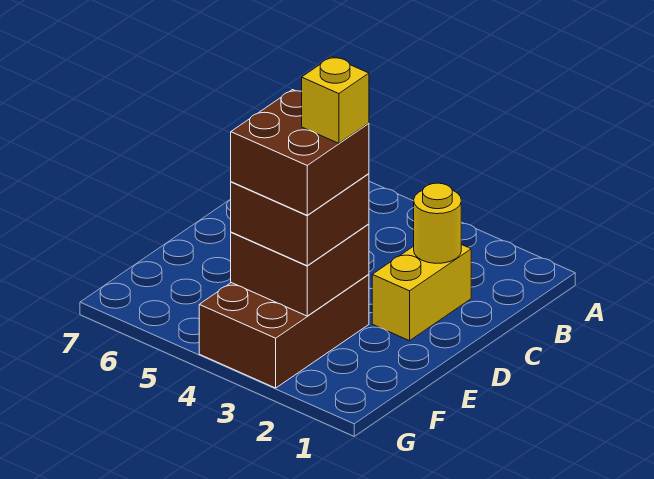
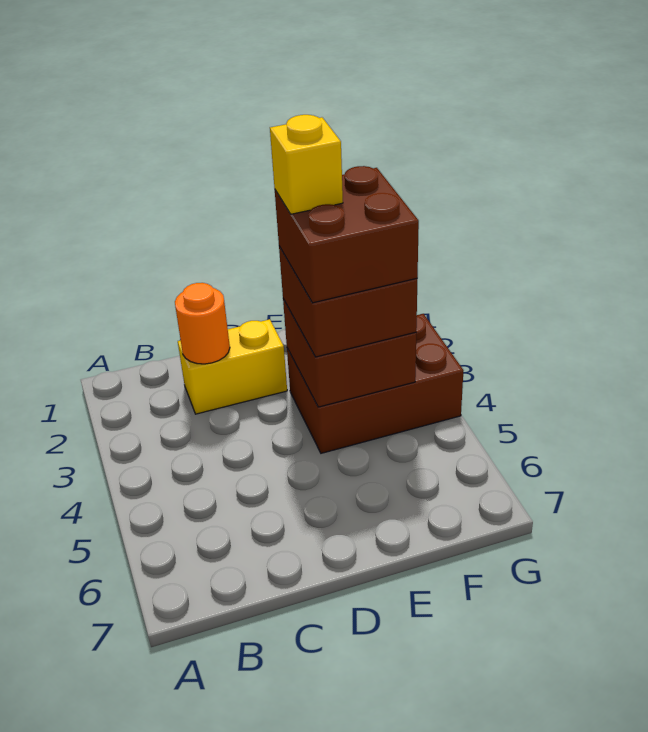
yellow 1x1 round brick [414,183,461,263] -> orange 1x1 round brick [175,283,230,364]

